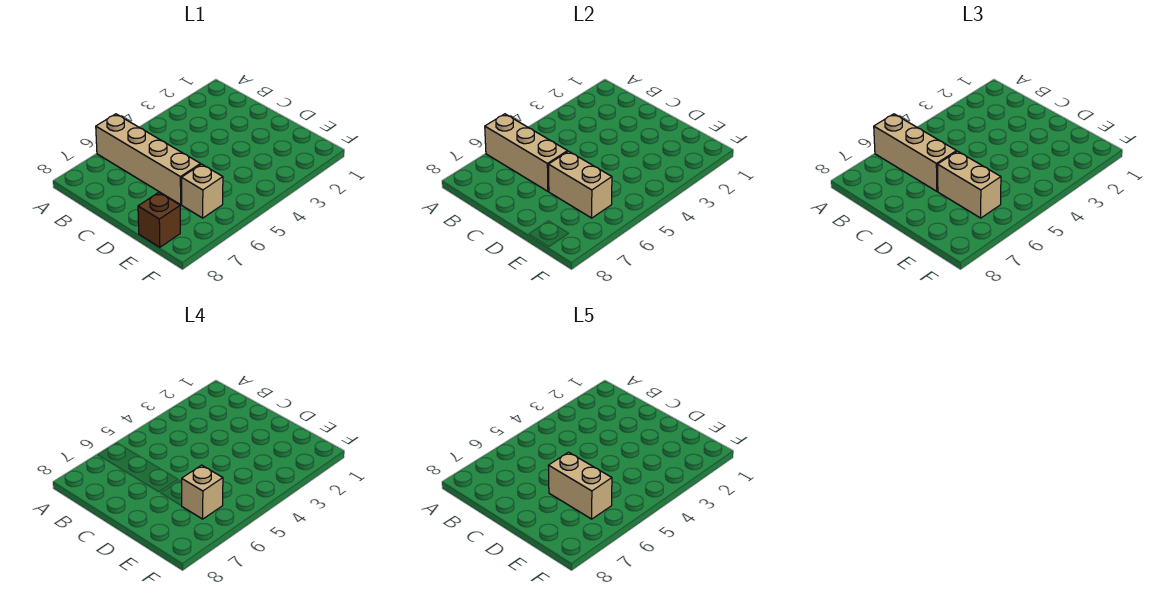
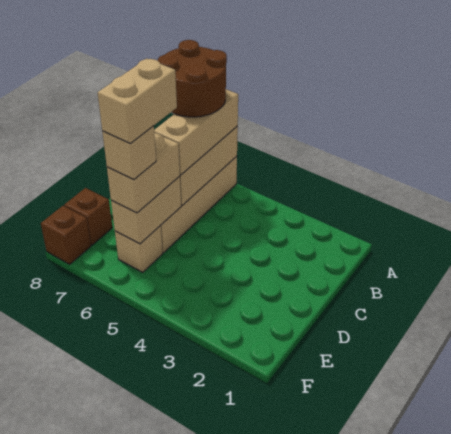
none -> brown 2x2 round brick [158,40,227,117]
none -> brown 1x1 brick [41,206,91,264]

